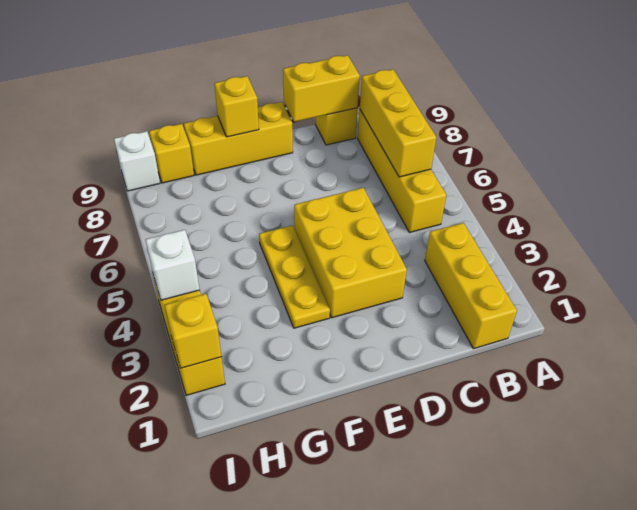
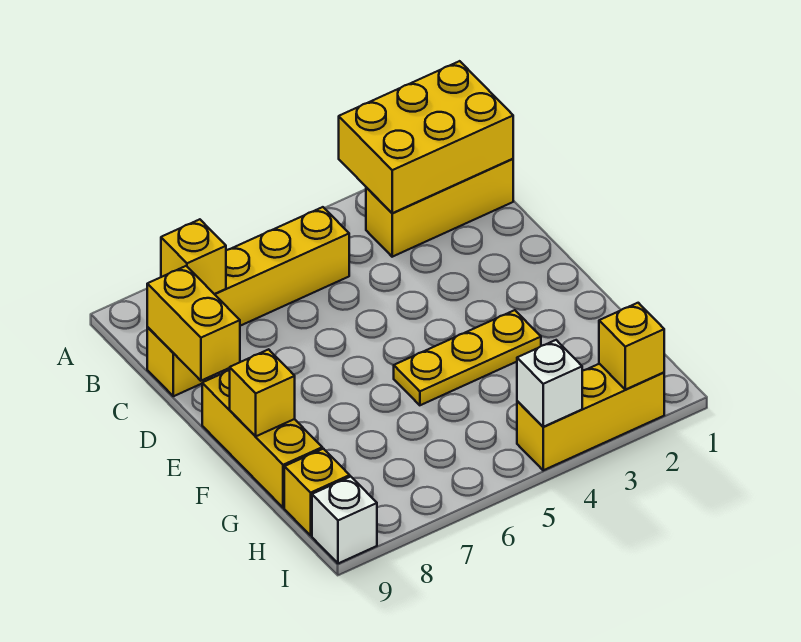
yellow 1x3 brick [360,69,436,177] -> yellow 1x1 brick [161,219,226,294]
yellow 2x3 brick [294,188,407,318] -> yellow 2x3 brick moved to [339,61,513,213]

